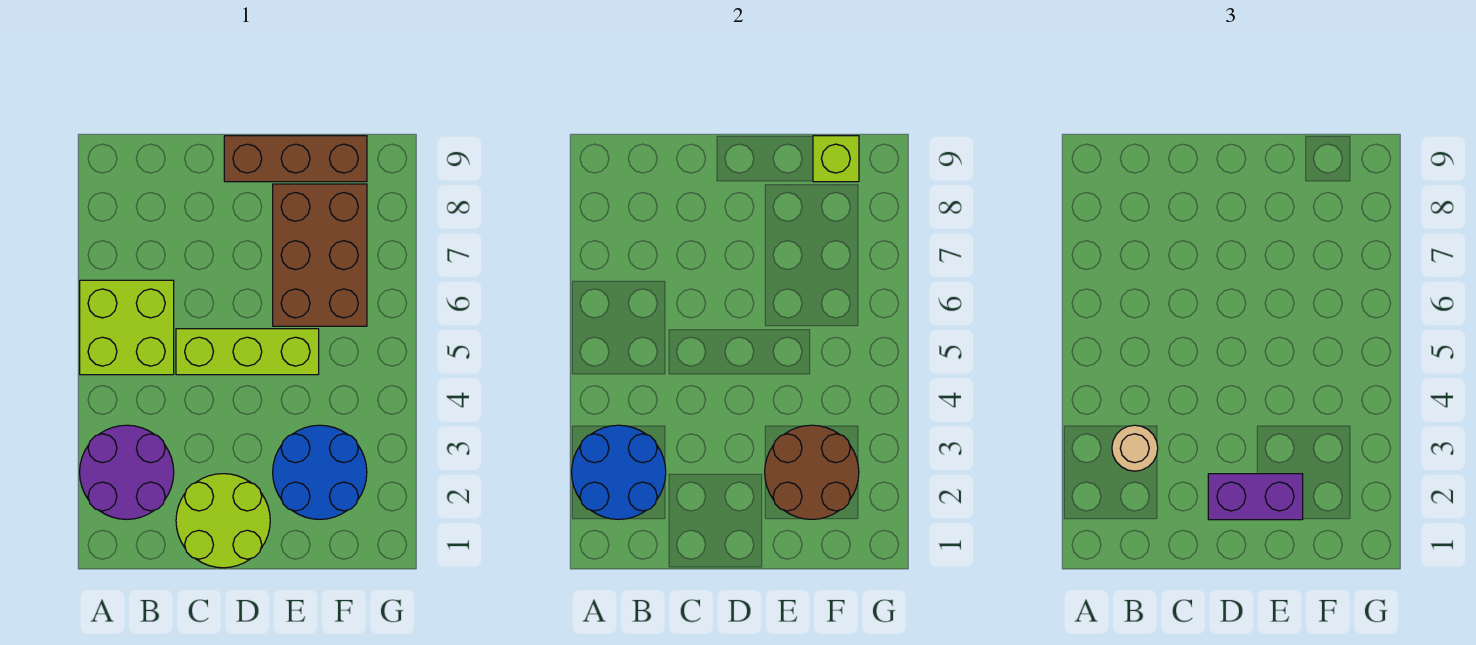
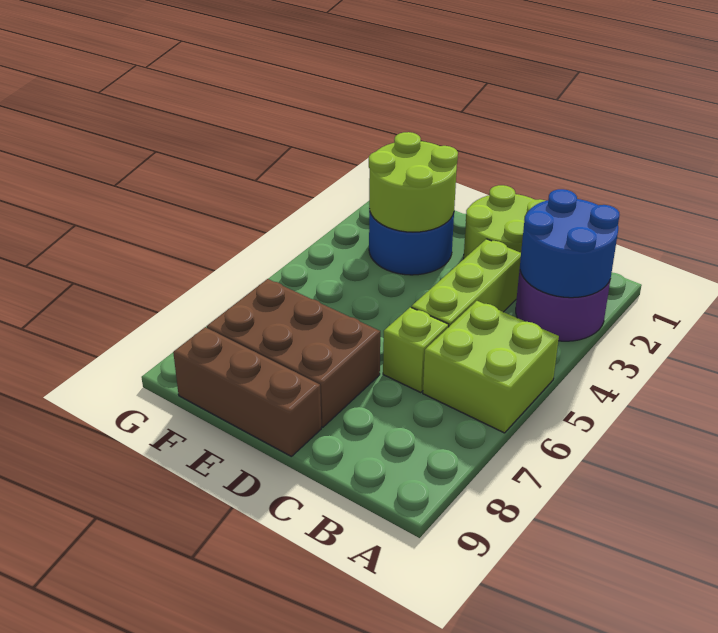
tan 1x1 round brick [1112,425,1158,471] -> none
lime 1x3 brick [176,329,319,375] -> lime 1x3 brick turned to [411,239,521,326]
purple 1x2 brick [1208,474,1303,520] -> none
brown 2x2 round brick [765,425,859,519] -> lime 2x2 round brick [369,132,458,232]
brown 2x3 brick [273,184,367,326] -> brown 2x3 brick turned to [207,279,380,427]
lime 1x1 brick [813,136,859,182] -> lime 1x1 brick moved to [383,307,449,393]

